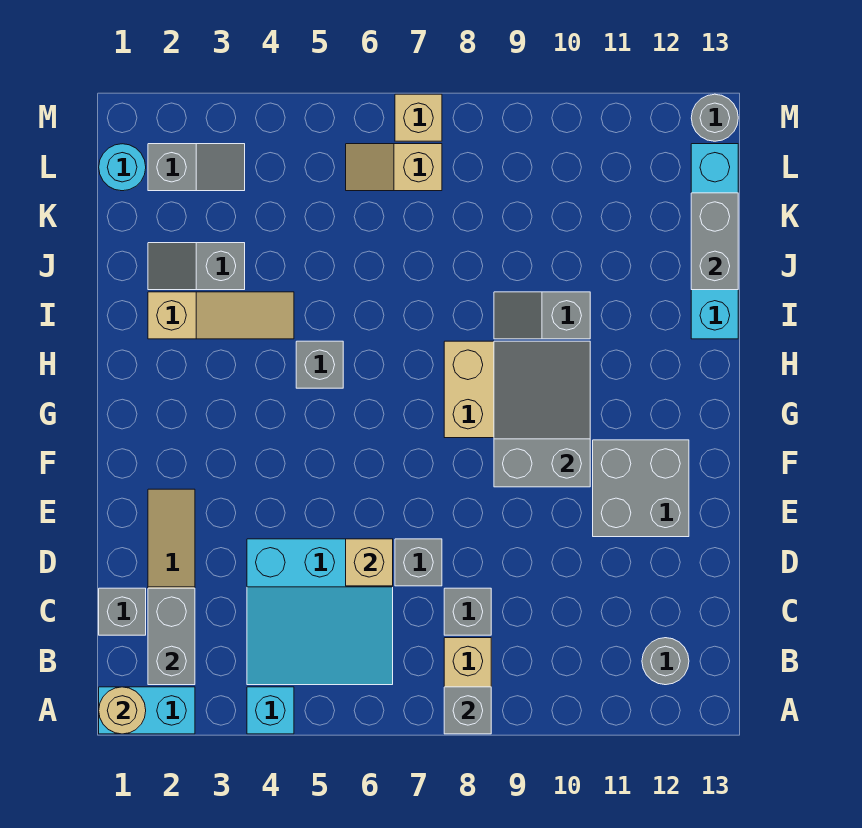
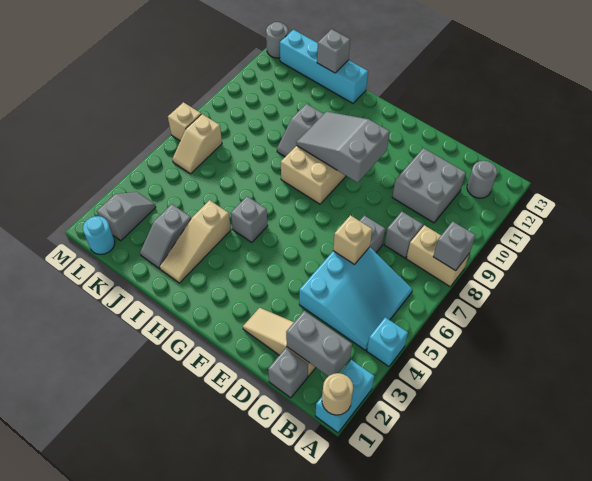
grey 2x2 brick [593,440,689,537] -> grey 2x2 brick moved to [392,148,466,223]
tan 1x3 slope [148,292,294,339] -> tan 1x3 slope turned to [160,200,231,283]
grey 1x2 brick [691,193,738,290] -> grey 1x1 brick [317,29,350,73]

